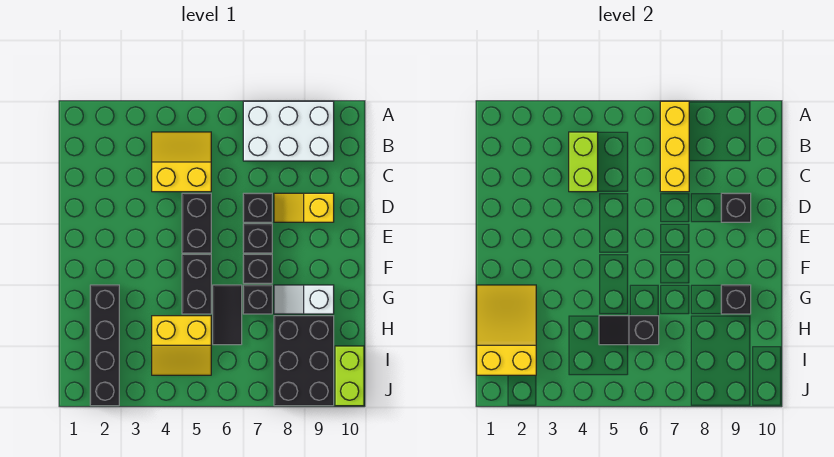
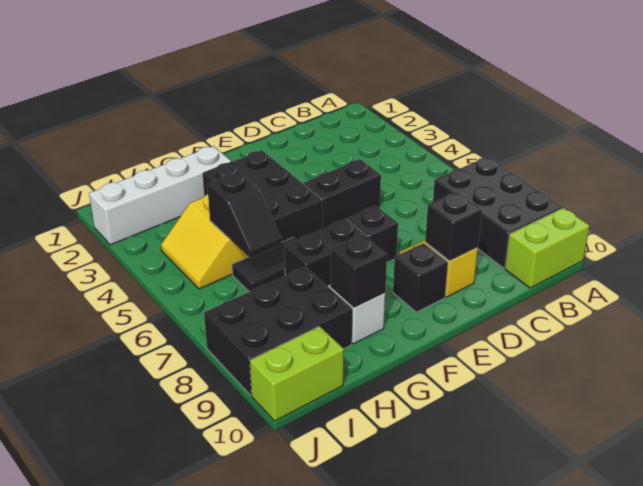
white 2x3 brick [243,101,334,161] -> black 2x3 brick [433,157,562,268]
yellow 1x3 brick [660,101,689,192] -> none
yellow 2x2 slope [152,132,211,192] -> none
lime 1x2 brick [569,132,598,192] -> lime 1x2 brick moved to [505,208,589,288]
black 1x1 brick [243,193,272,222] -> black 1x1 brick moved to [393,243,448,312]
black 1x2 brick [182,254,211,314] -> black 2x3 brick [203,150,322,242]
yellow 2x3 slope [477,285,536,375] -> none
black 1x4 brick [90,285,119,406] -> white 1x4 brick [89,146,231,245]
black 1x2 slope [599,316,659,345] -> black 1x2 slope turned to [207,171,282,258]

